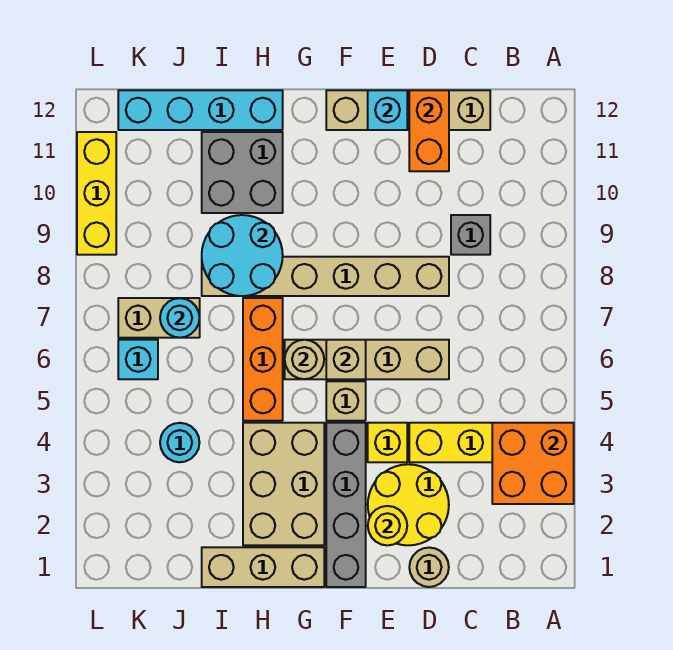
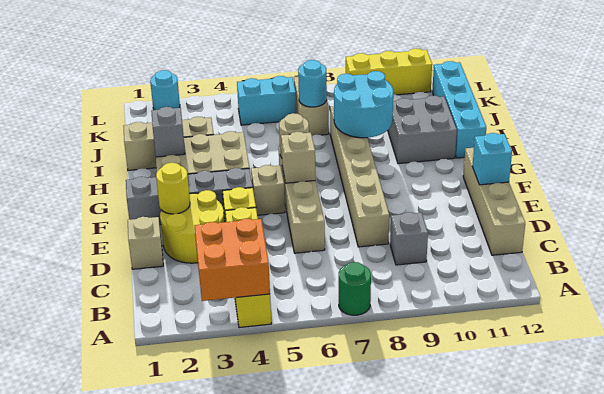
none -> green 1x1 round brick [339,262,371,315]
tan 1x1 round brick [409,548,449,587] -> tan 1x1 brick [128,217,163,269]
orange 1x2 brick [409,90,449,171] -> none
tan 1x3 brick [202,547,324,587] -> tan 1x3 brick turned to [123,117,214,170]
none -> grey 1x1 brick [151,107,185,157]
orange 1x3 brick [243,298,283,421] -> none
cyan 1x1 round brick [160,423,200,462] -> cyan 1x1 round brick moved to [150,70,180,110]
cyan 1x1 brick [118,340,158,379] -> cyan 1x2 brick [237,76,296,125]

